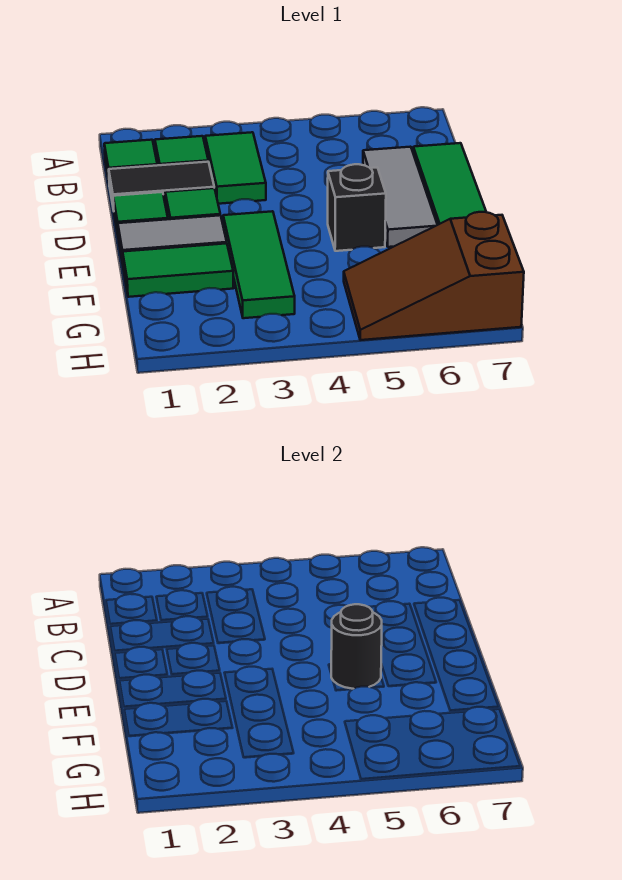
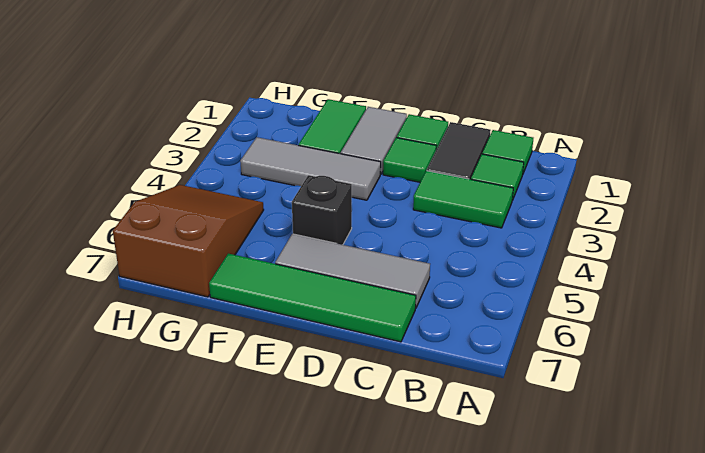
green 1x3 tile [223,211,295,318] -> grey 1x3 tile [240,137,381,200]
black 1x1 round brick [331,604,382,689] -> none

